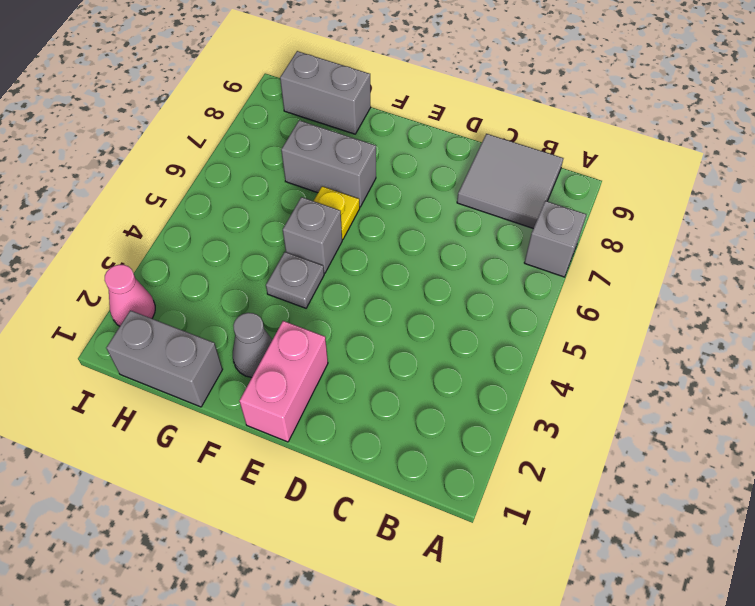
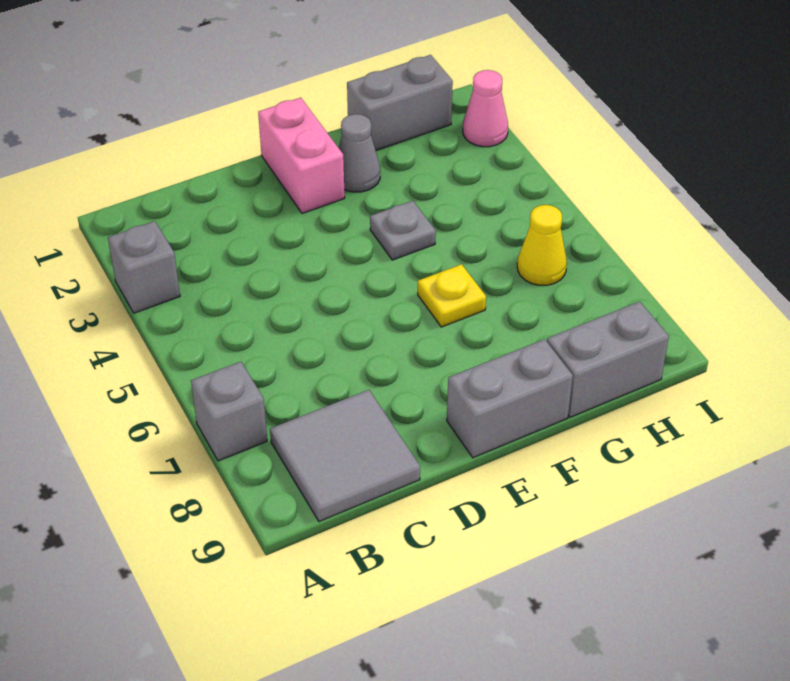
grey 1x1 brick [283,197,342,273] -> grey 1x1 brick moved to [108,221,180,313]
grey 1x2 brick [281,120,376,207] -> grey 1x2 brick moved to [447,339,573,458]
none -> yellow 1x1 cone [517,205,567,285]

